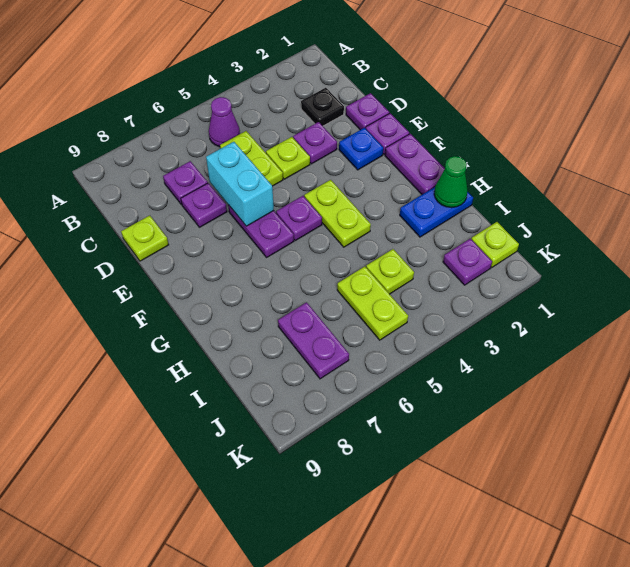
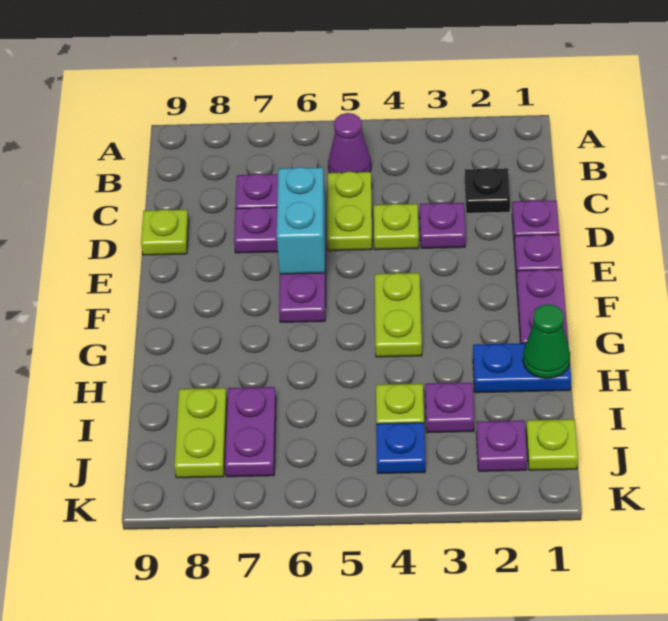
blue 1x1 plate [339,128,383,170] -> blue 1x1 plate moved to [376,423,425,474]
purple 1x1 plate [276,196,322,241] -> purple 1x1 plate moved to [425,383,474,433]
lime 1x2 plate [337,267,408,340] -> lime 1x2 plate moved to [174,388,227,478]

